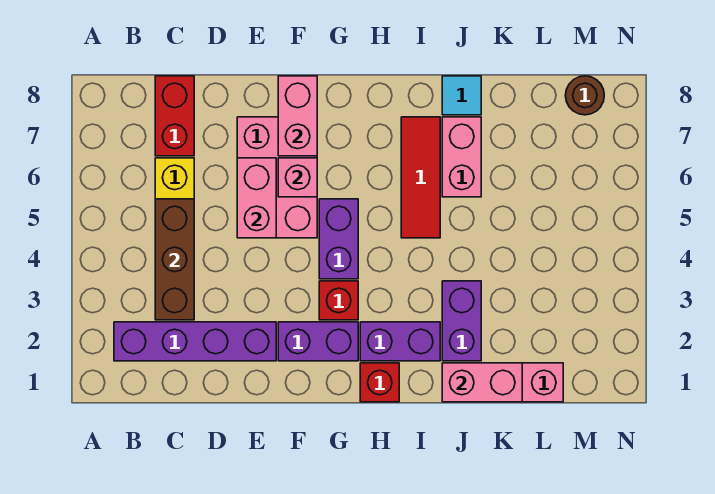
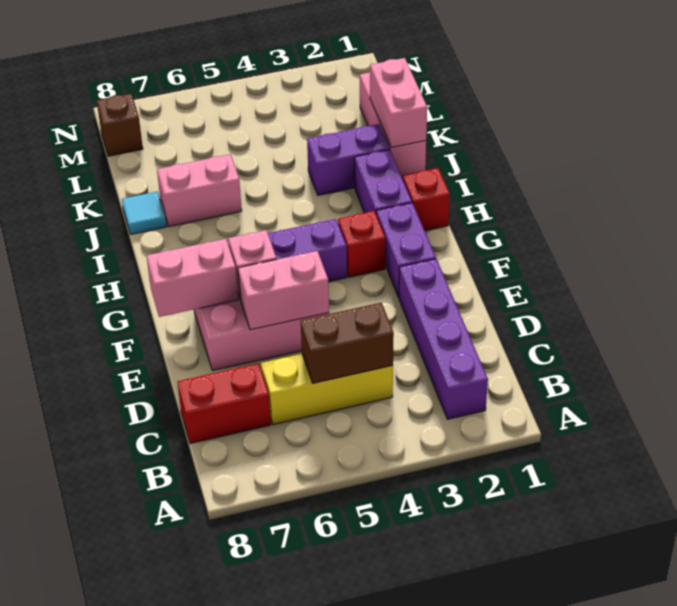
brown 1x3 brick [155,199,194,320] -> brown 1x2 brick [301,303,394,383]
red 1x3 tile [401,117,440,238] -> none
brown 1x1 round brick [565,76,604,115] -> brown 1x1 brick [97,94,143,156]

